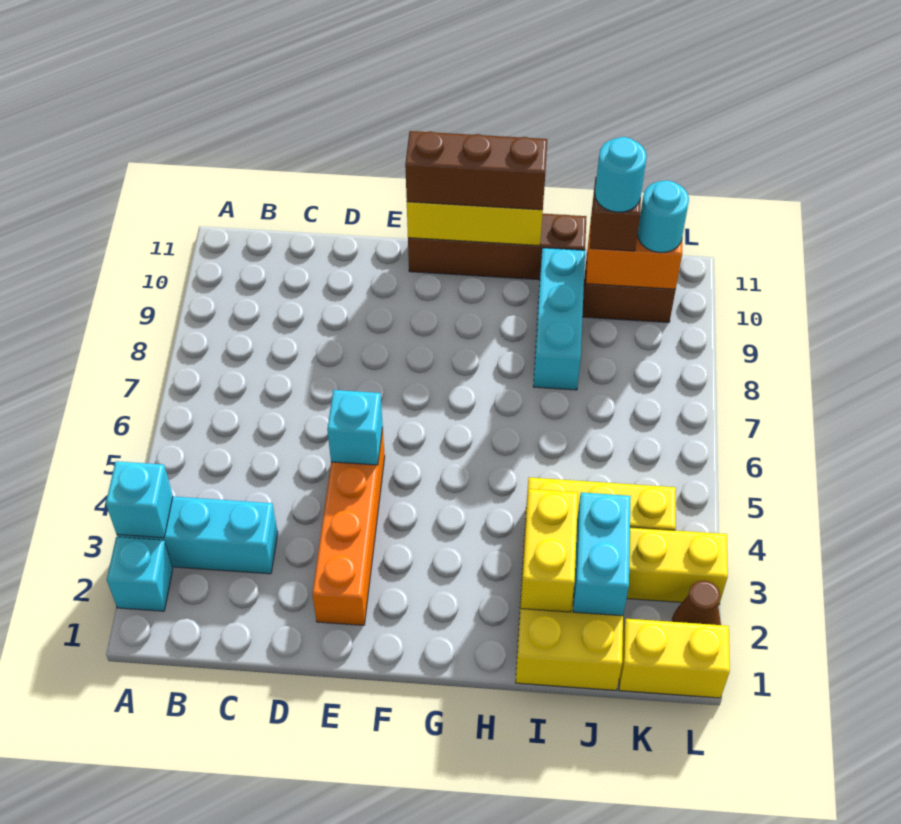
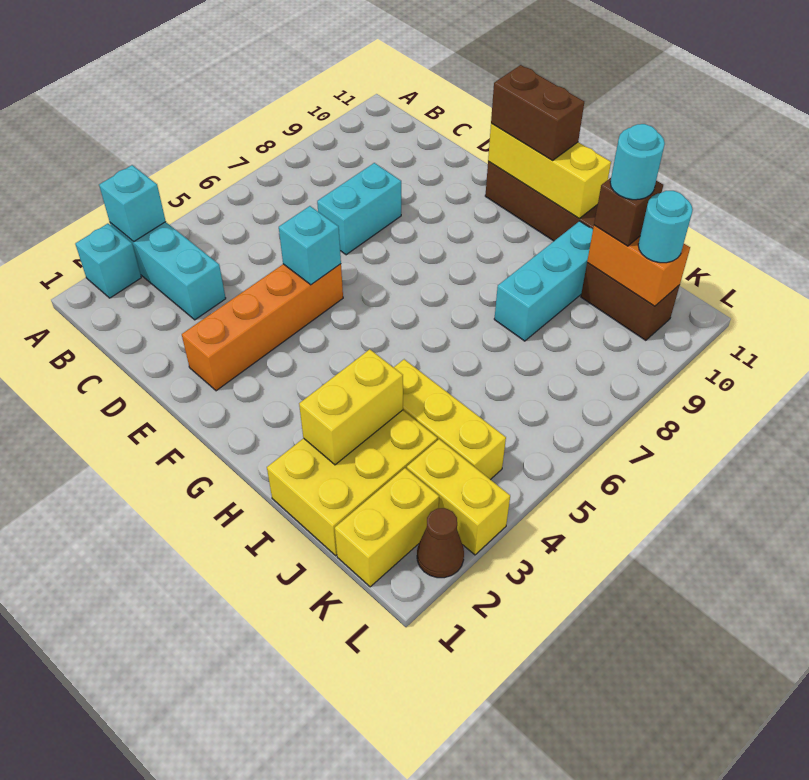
brown 1x3 brick [405,131,547,210] -> brown 1x2 brick [491,65,584,160]
cyan 1x2 brick [573,492,631,616] -> cyan 1x2 brick moved to [317,163,401,255]
yellow 1x2 brick [619,619,730,698] -> yellow 1x2 brick turned to [335,468,439,587]

